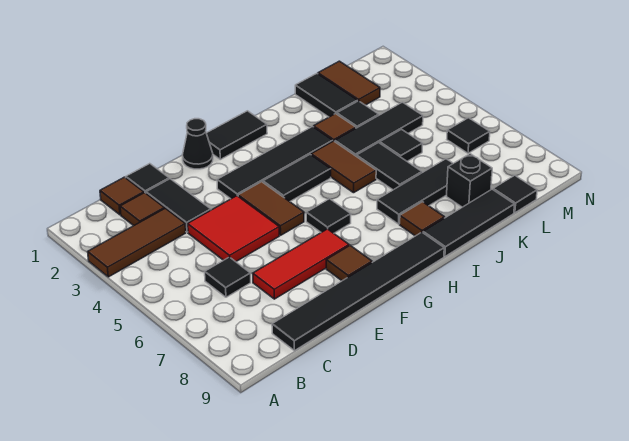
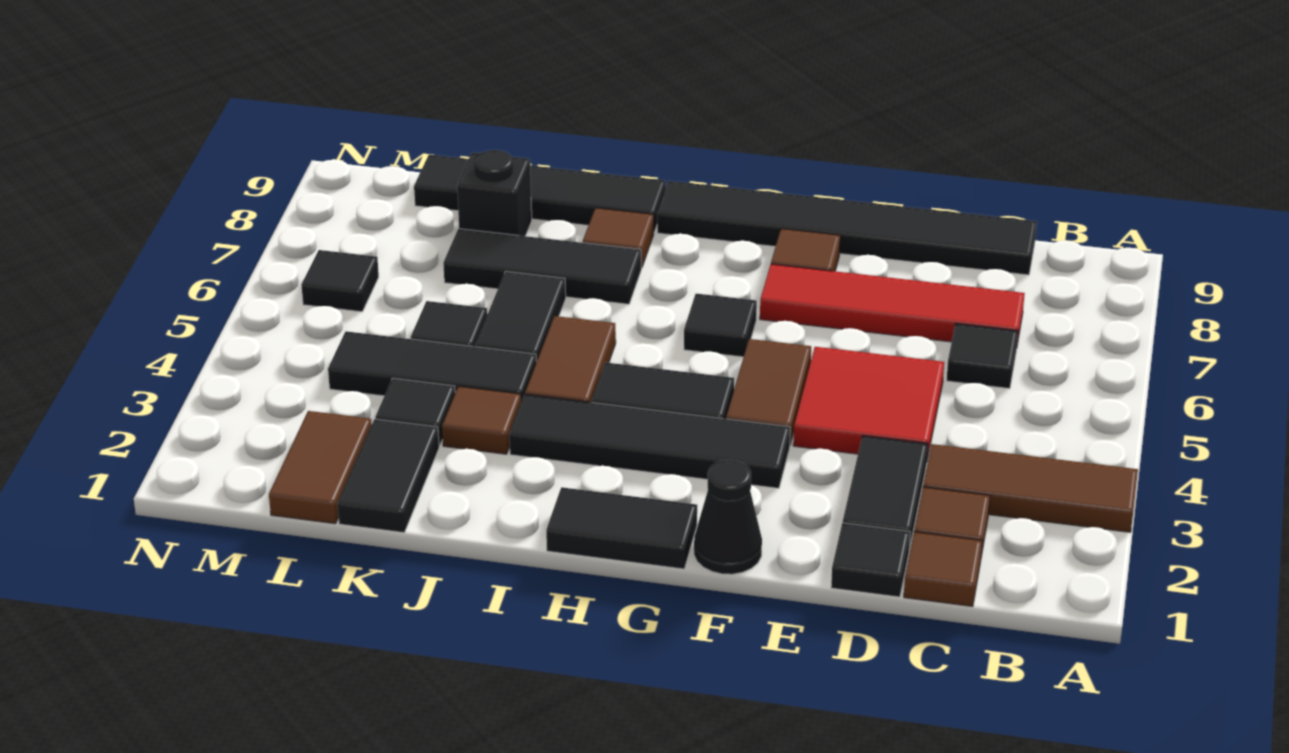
red 1x3 tile [253,229,349,299] -> red 1x4 tile [760,264,1025,344]

